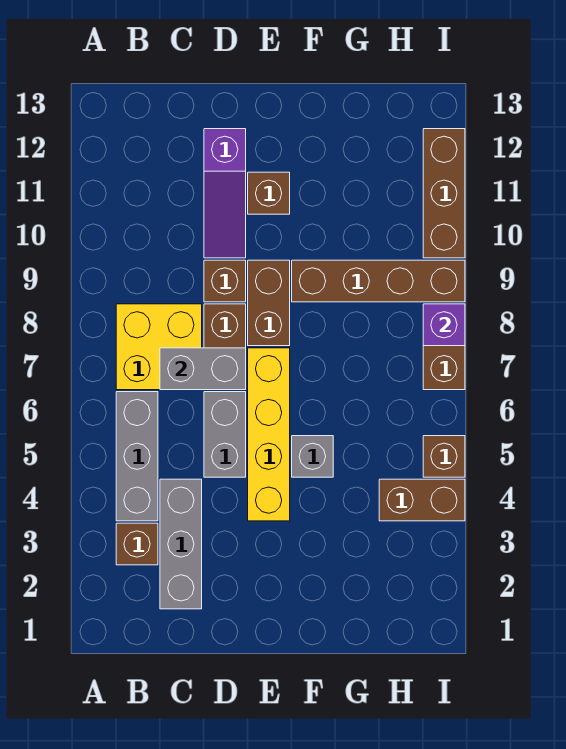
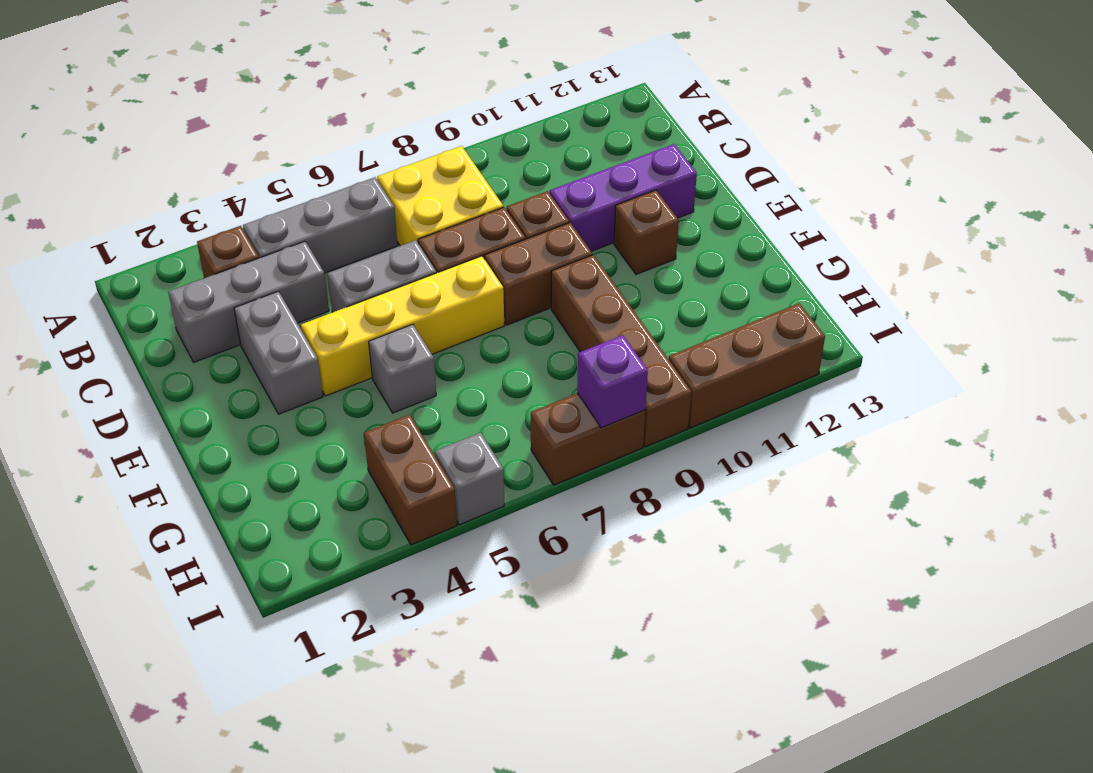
grey 1x2 brick [160,348,246,390] -> grey 1x2 brick moved to [234,291,323,414]
purple 1x3 slope [204,129,246,258] -> purple 1x3 brick [550,144,697,251]
brown 1x1 brick [423,436,465,477] -> grey 1x1 brick [435,433,504,525]

